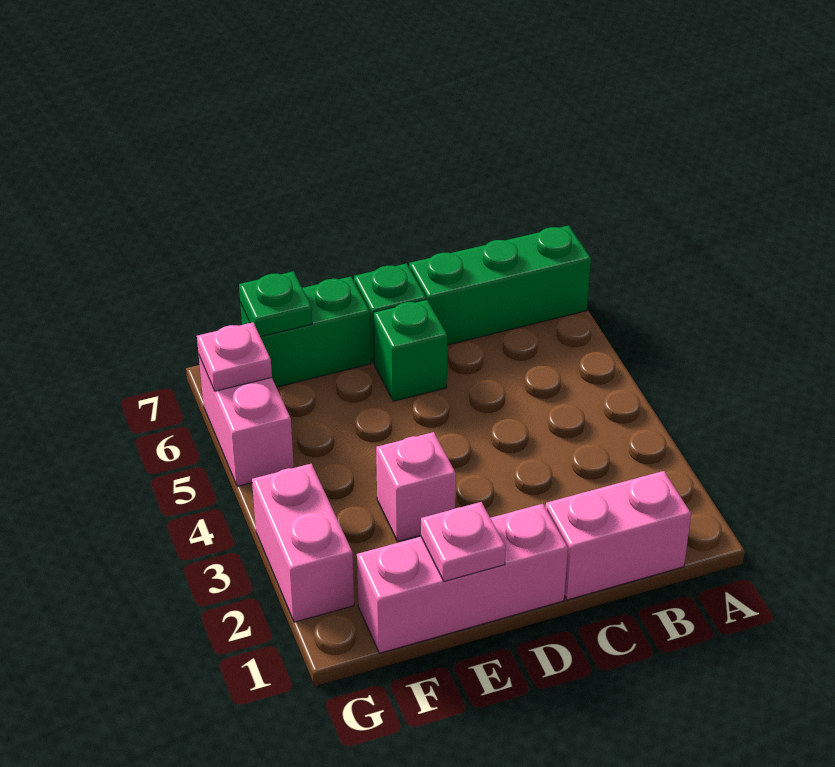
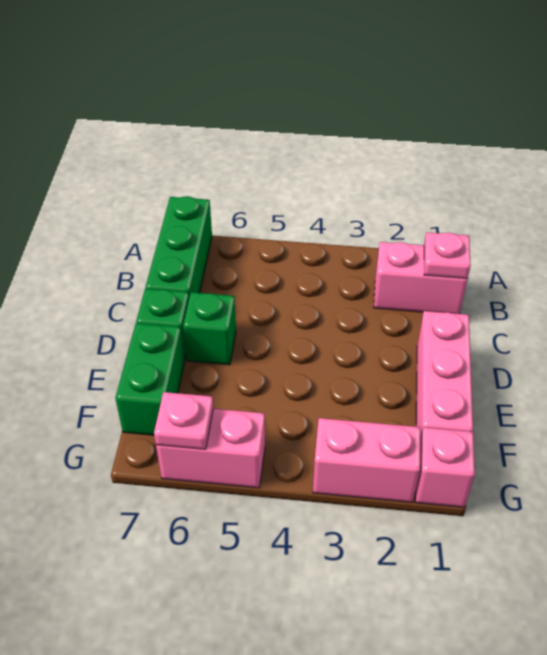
pink 1x2 brick [546,471,691,600] -> pink 1x2 brick turned to [374,242,468,314]
pink 1x1 plate [421,502,506,581] -> pink 1x1 plate moved to [424,232,471,279]
pink 1x1 brick [376,432,456,541] -> pink 1x1 brick moved to [415,427,475,507]
green 1x1 plate [239,271,312,337] -> none

